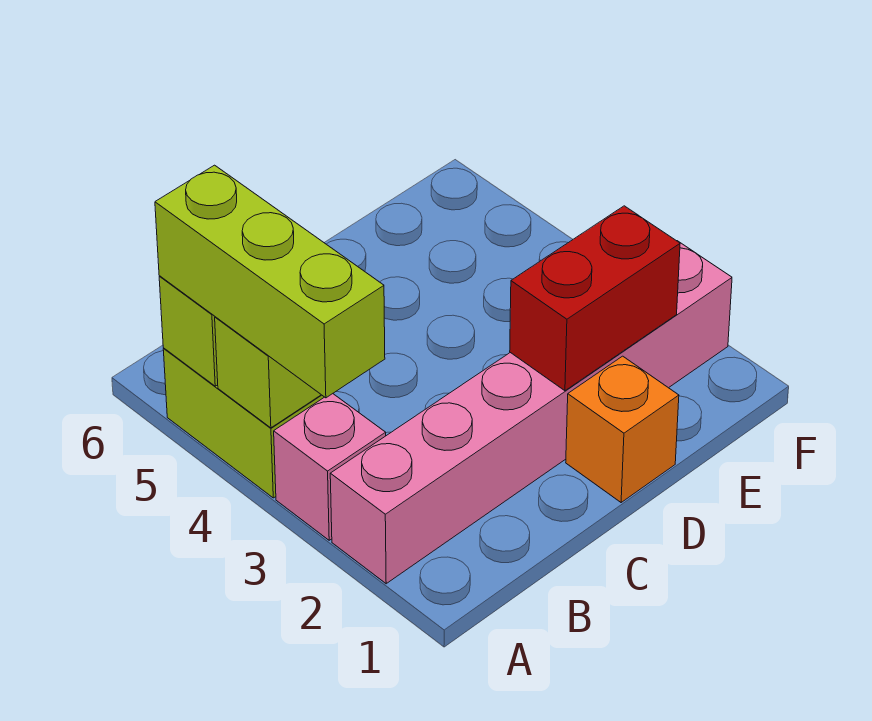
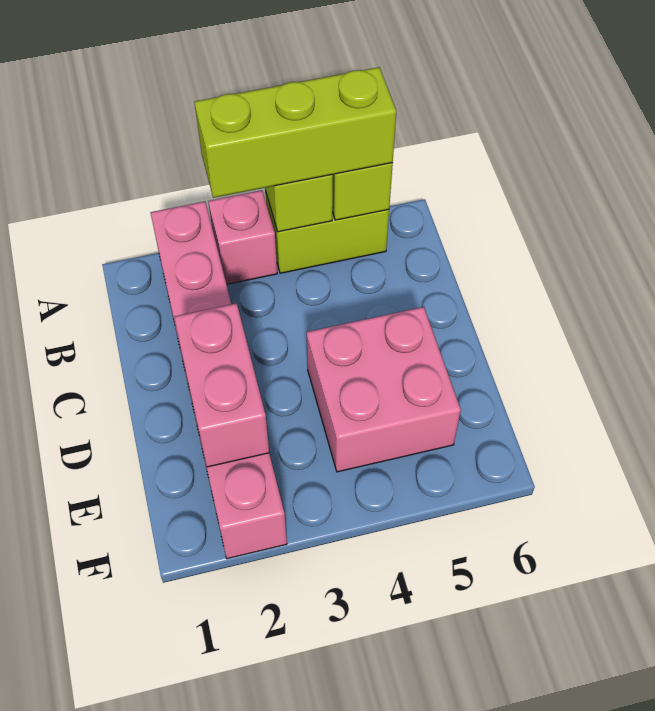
orange 1x1 brick [566,356,679,502] -> none
red 1x2 brick [510,206,680,391] -> pink 1x2 brick [174,303,269,467]
none -> pink 2x2 brick [307,307,461,472]

